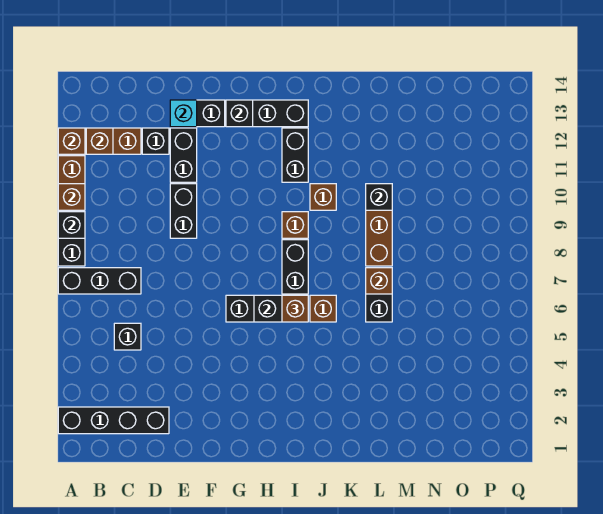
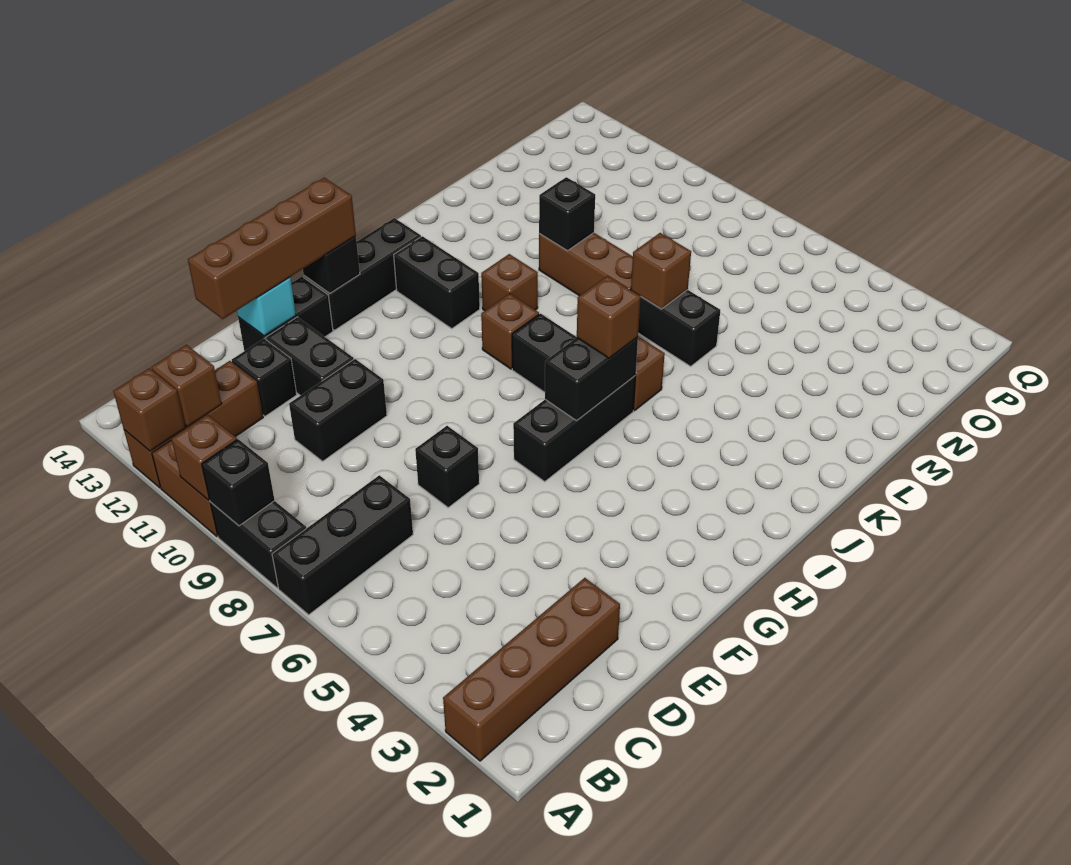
black 1x4 brick [58,407,169,434] -> brown 1x4 brick [443,578,620,761]
black 1x1 brick [114,323,141,350] -> black 1x1 brick moved to [415,426,479,507]
none -> brown 1x4 brick [188,178,356,319]
black 1x2 brick [170,184,197,238] -> black 1x2 brick turned to [289,359,387,461]

